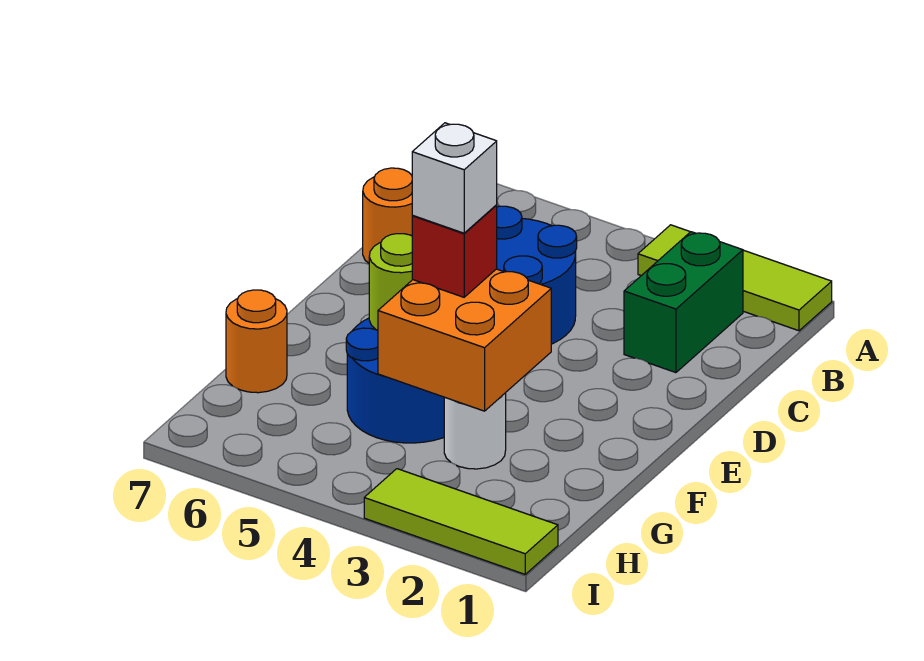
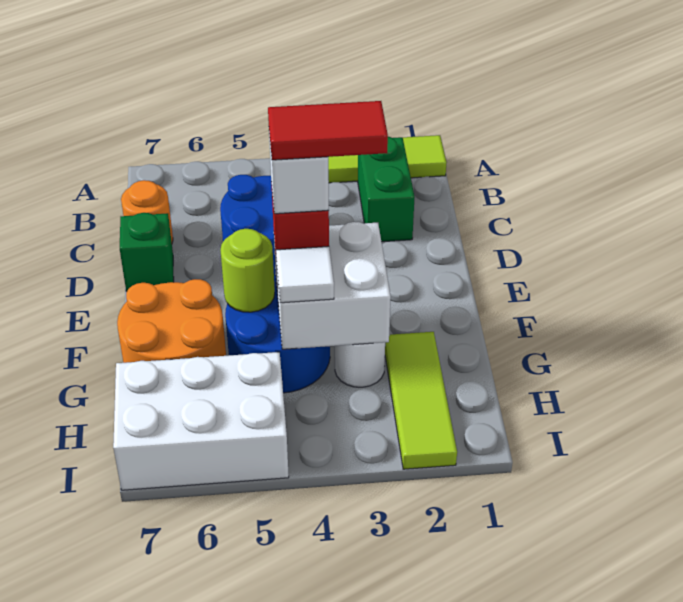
none -> green 1x1 brick [120,213,174,292]
orange 2x2 brick [378,269,551,411] -> white 2x2 brick [274,222,391,349]
none -> red 1x2 tile [268,101,388,160]
none -> white 1x1 tile [276,246,334,303]
orange 1x1 round brick [226,290,287,393] -> orange 2x2 round brick [117,279,226,363]
none -> white 2x3 brick [113,352,289,490]
lime 1x3 tile [364,469,558,574] -> lime 1x3 tile turned to [385,332,457,469]

